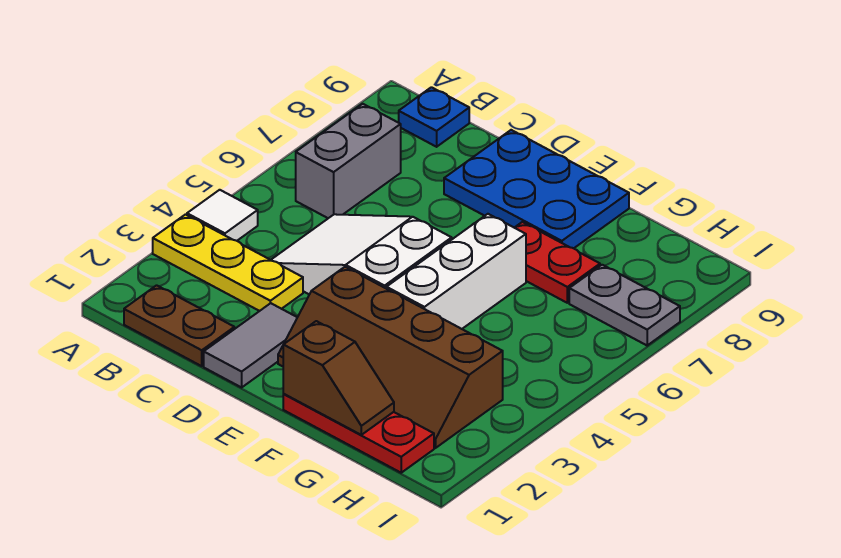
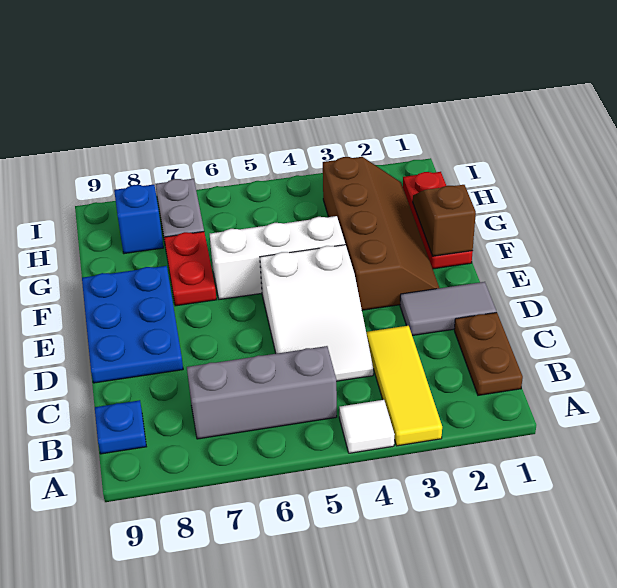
yellow 1x3 plate [153,215,303,311] -> yellow 1x3 tile [366,326,442,446]
grey 1x2 brick [296,104,401,218] -> grey 1x3 brick [187,346,337,439]
none -> blue 1x1 brick [114,185,163,254]

